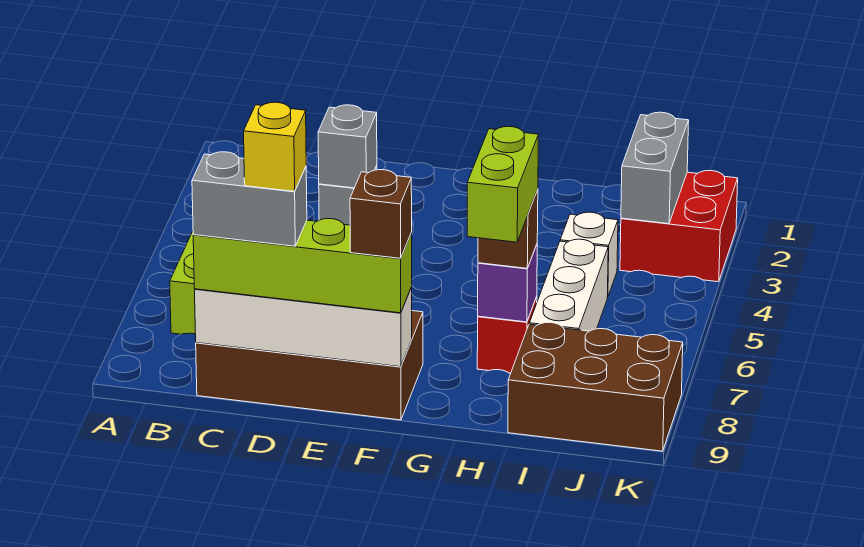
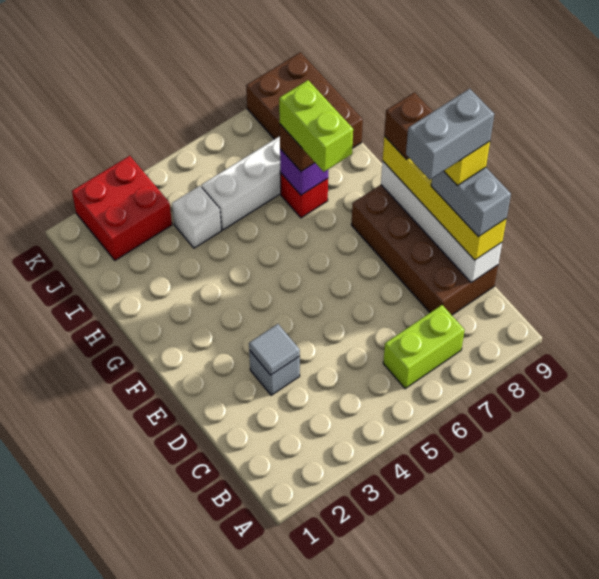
lime 1x4 brick [193,219,412,313] -> yellow 1x4 brick [383,136,507,260]
grey 1x1 brick [318,105,377,188] -> grey 1x1 tile [249,324,300,375]
lime 1x2 brick [467,126,538,242] -> lime 1x2 brick turned to [279,80,353,172]
grey 1x2 brick [621,112,689,224] -> grey 1x2 brick moved to [406,89,494,180]

